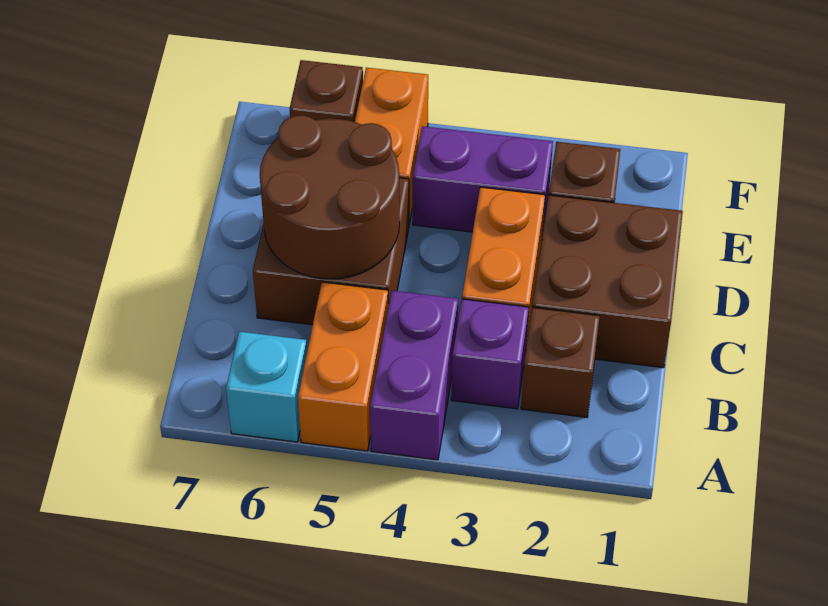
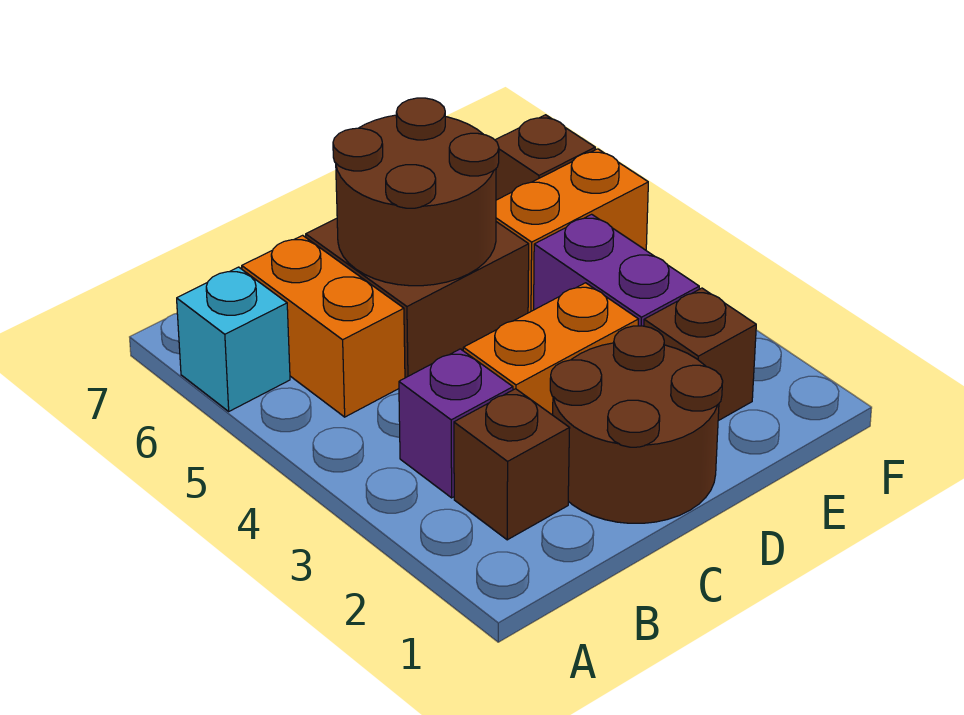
purple 1x2 brick [370,291,458,460] -> none
orange 1x2 brick [298,282,388,451] -> orange 1x2 brick turned to [242,235,405,417]
brown 2x2 brick [532,195,683,368] -> brown 2x2 round brick [550,326,723,523]

